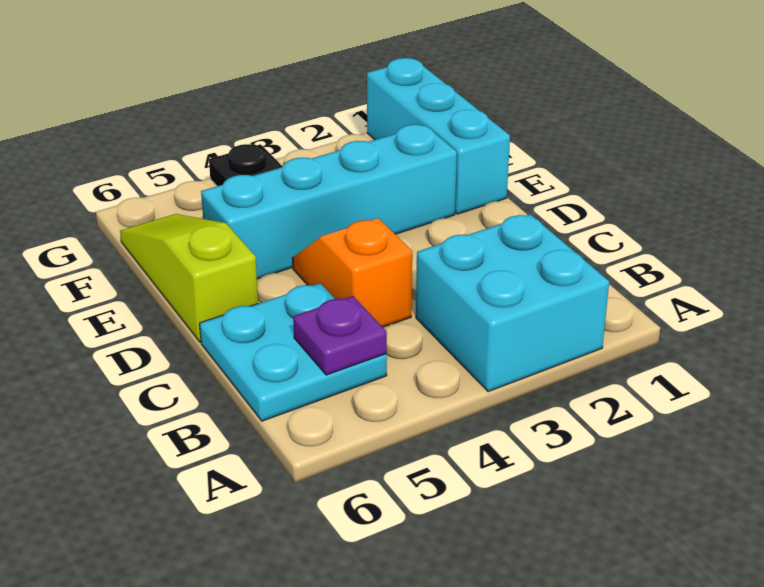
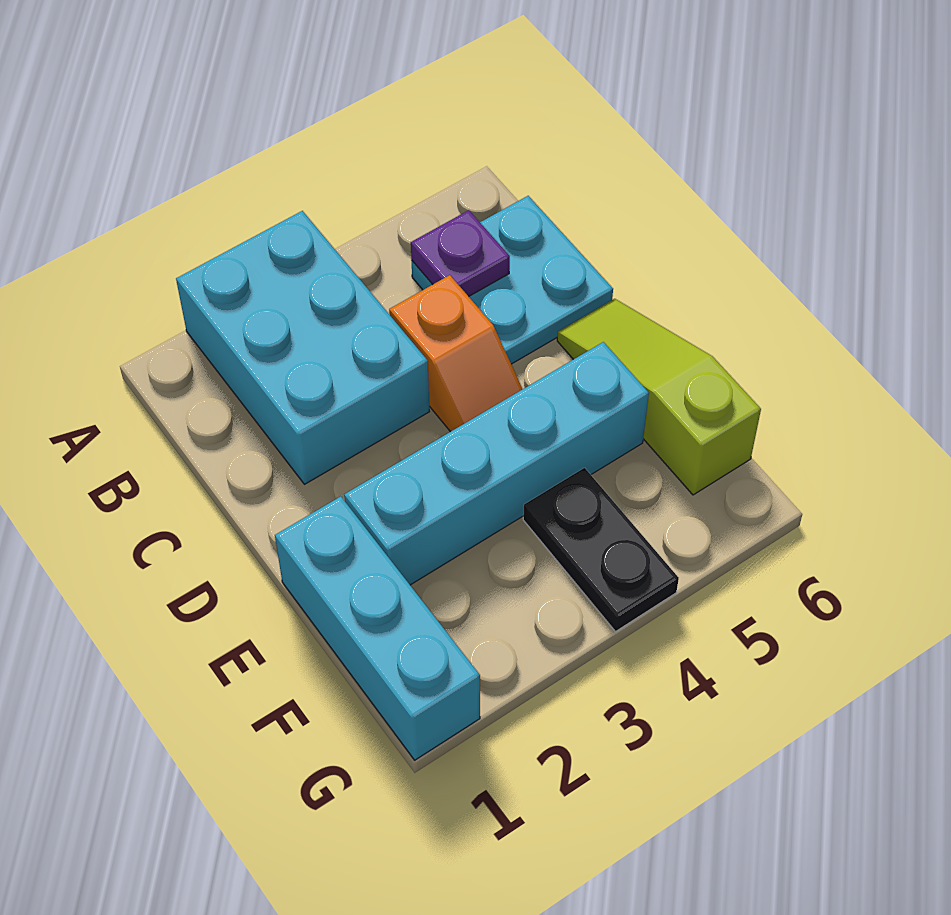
cyan 2x2 brick [416,214,609,392] -> cyan 2x3 brick [176,211,429,484]
lime 1x3 slope [120,214,258,342] -> lime 1x3 slope turned to [557,299,761,495]

